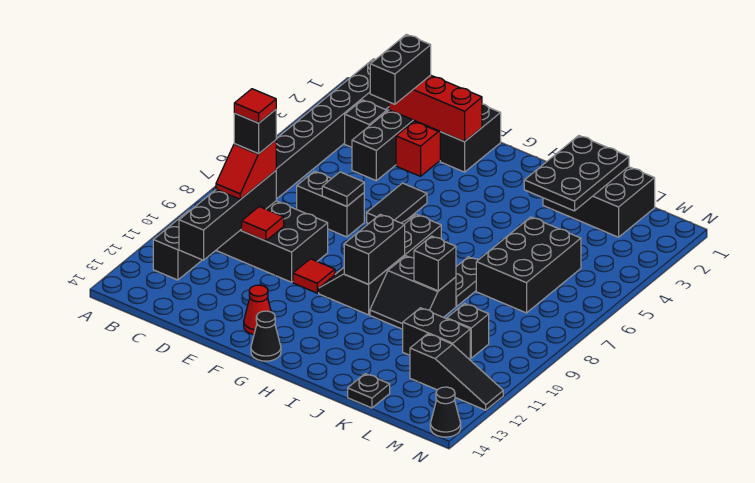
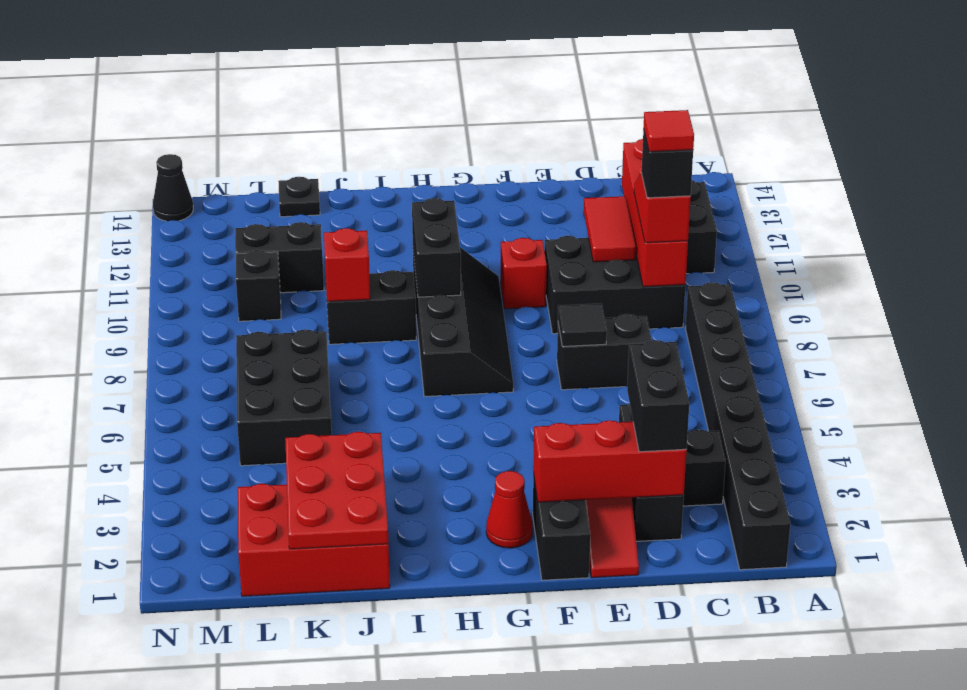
black 1x4 brick [179,171,276,260] -> red 1x4 brick [622,139,688,287]
red 1x1 tile [242,207,284,241] -> red 1x2 tile [584,196,636,262]
black 1x2 tile [367,183,427,223] -> none
red 1x1 tile [293,259,335,293] -> red 1x1 brick [501,238,547,309]
red 1x1 cone [244,285,271,335] -> red 1x1 cone moved to [486,471,533,548]
black 1x1 cone [251,311,281,361] -> none
black 2x3 brick [543,167,655,237] -> red 2x3 brick [238,484,390,596]
black 2x3 plate [524,136,629,211] -> red 2x3 plate [285,432,388,549]
black 1x2 plate [456,257,478,306] -> none
black 1x1 brick [414,236,456,291] -> red 1x1 brick [324,228,370,301]
black 1x3 slope [410,334,503,410] -> none

